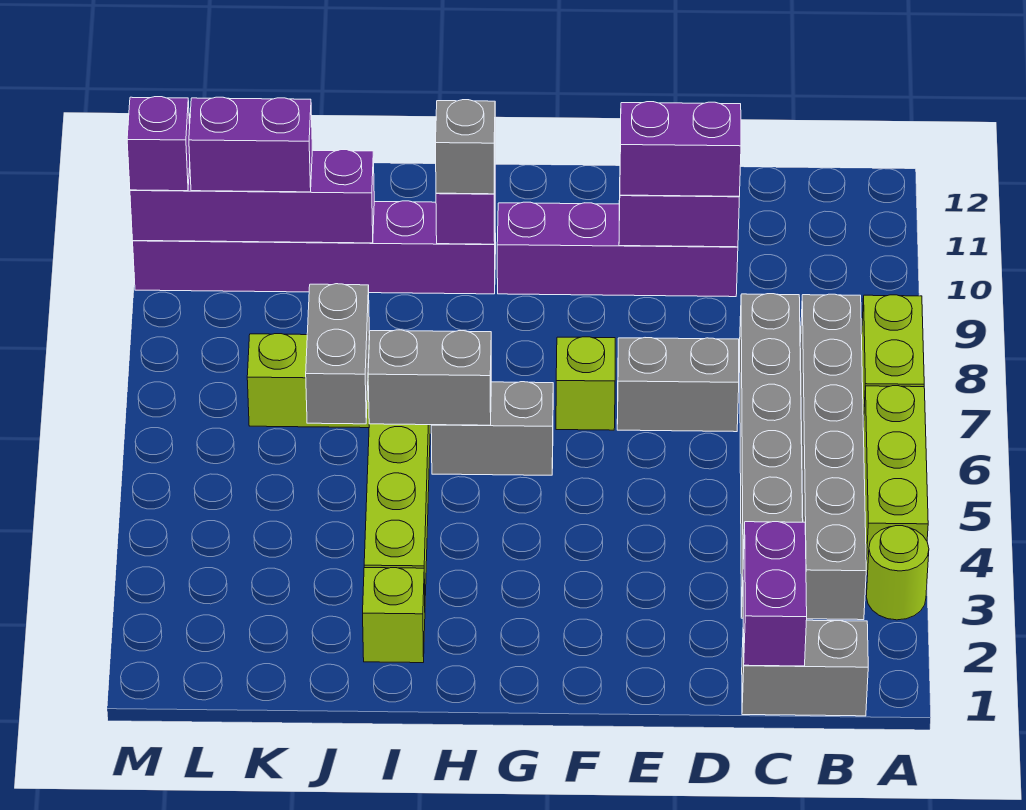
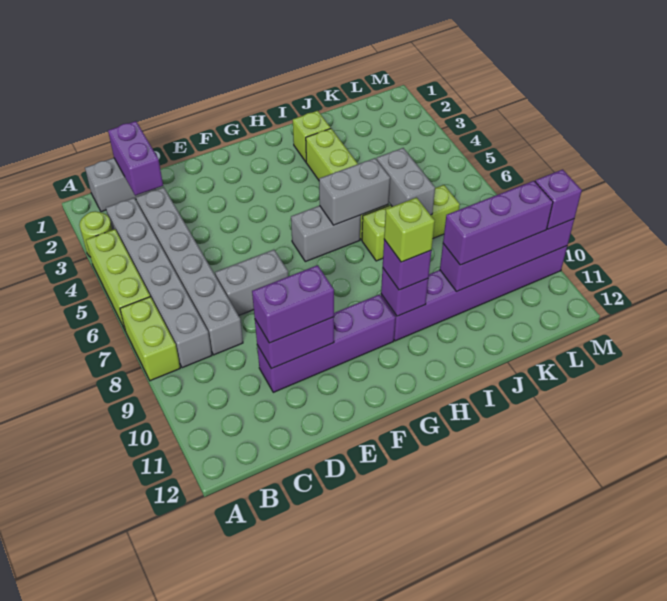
lime 1x1 brick [556,337,615,430] -> lime 1x1 brick moved to [384,198,435,262]
grey 1x1 brick [436,100,495,194] -> purple 1x1 brick [383,240,431,290]
purple 1x2 brick [189,97,312,192] -> purple 1x3 brick [443,181,553,265]

